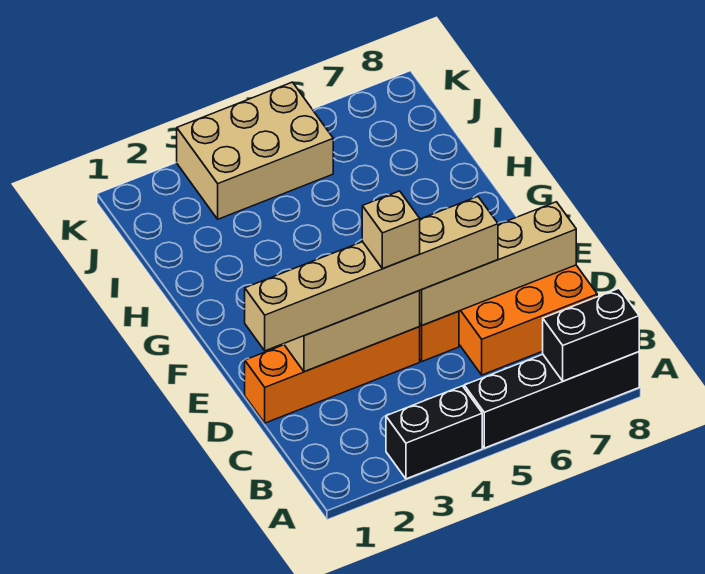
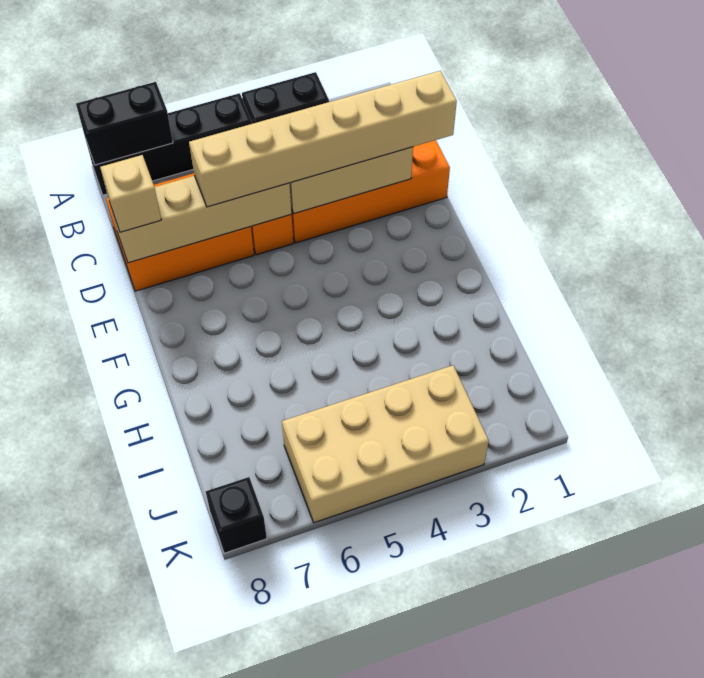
tan 1x1 brick [362,191,420,269] -> tan 1x1 brick moved to [100,155,161,232]
tan 2x3 brick [177,82,333,219] -> tan 2x4 brick [282,365,489,523]
none -> black 1x1 brick [206,477,267,553]

